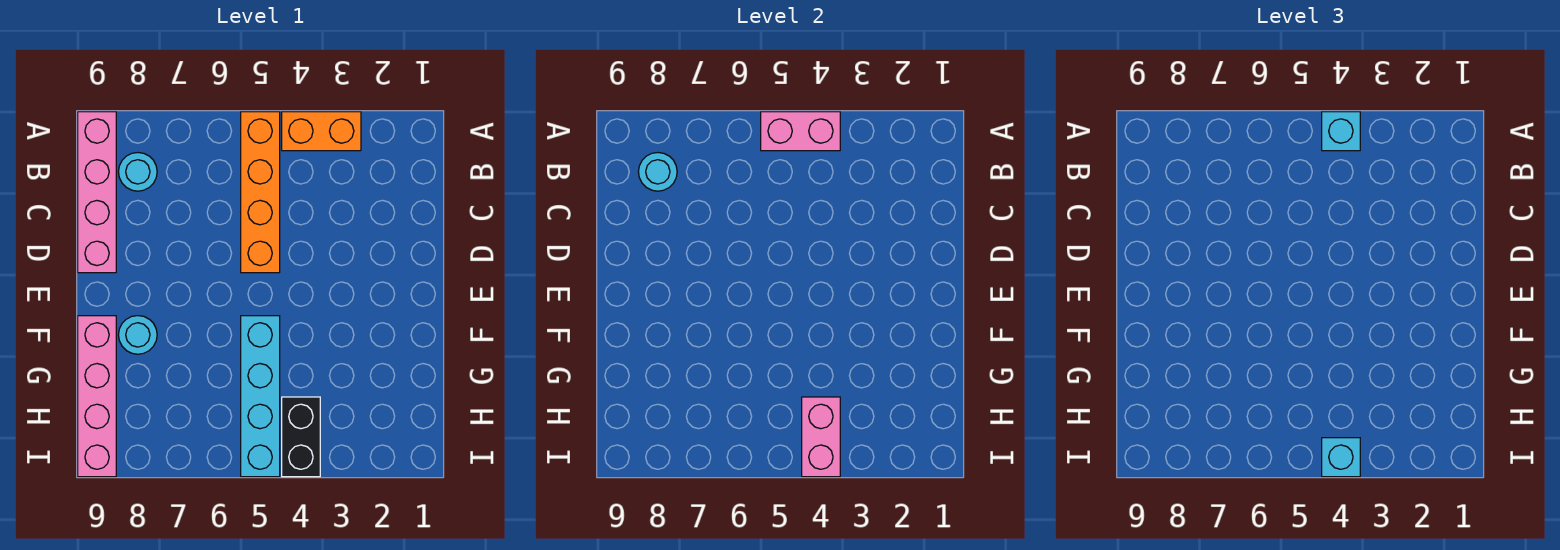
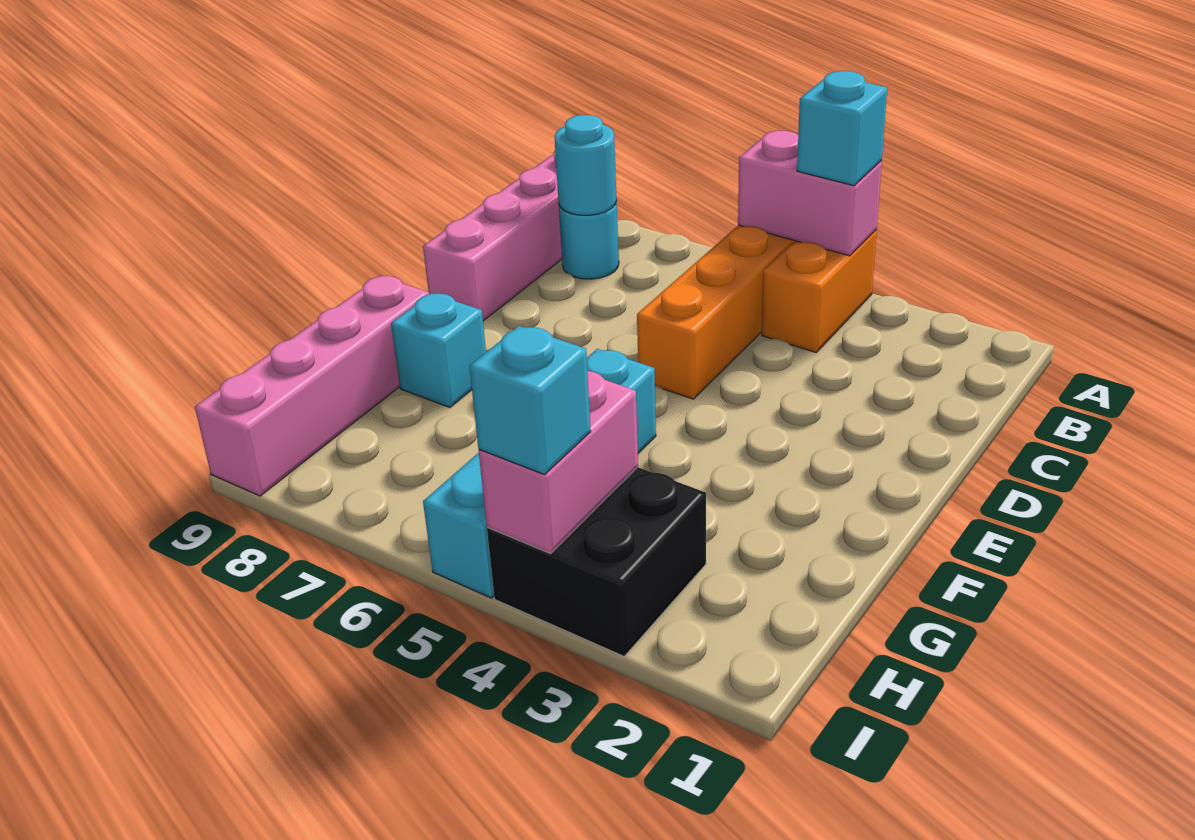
orange 1x2 brick [282,112,361,151] -> orange 1x2 brick turned to [762,230,877,352]
cyan 1x1 round brick [118,316,157,354] -> cyan 1x1 brick [391,293,486,408]
black 1x2 brick [282,397,320,477] -> black 2x2 brick [487,467,706,656]

